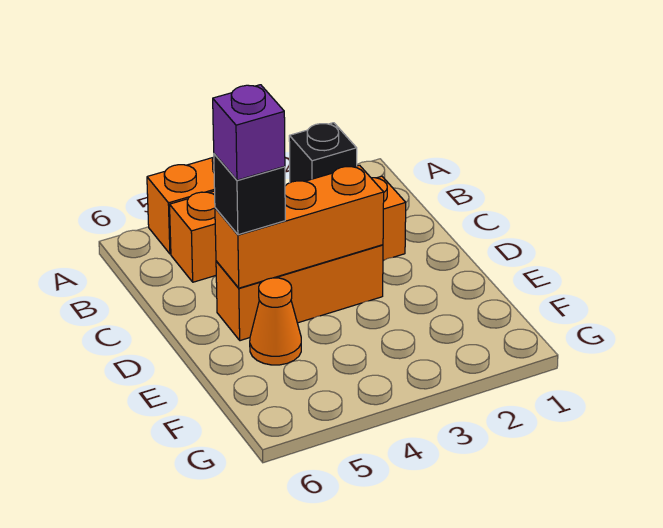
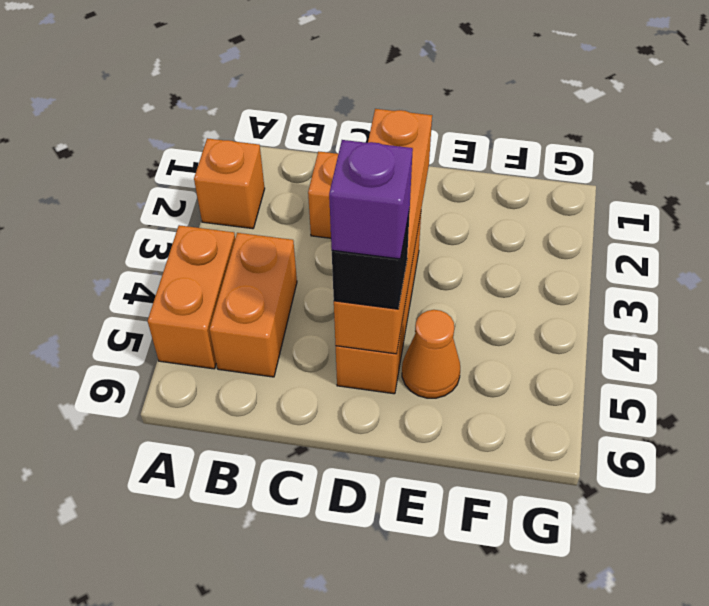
black 1x1 brick [289,123,357,183] -> orange 1x1 brick [194,138,265,229]
orange 1x3 brick [215,165,384,288] -> orange 1x4 brick [334,109,432,354]

